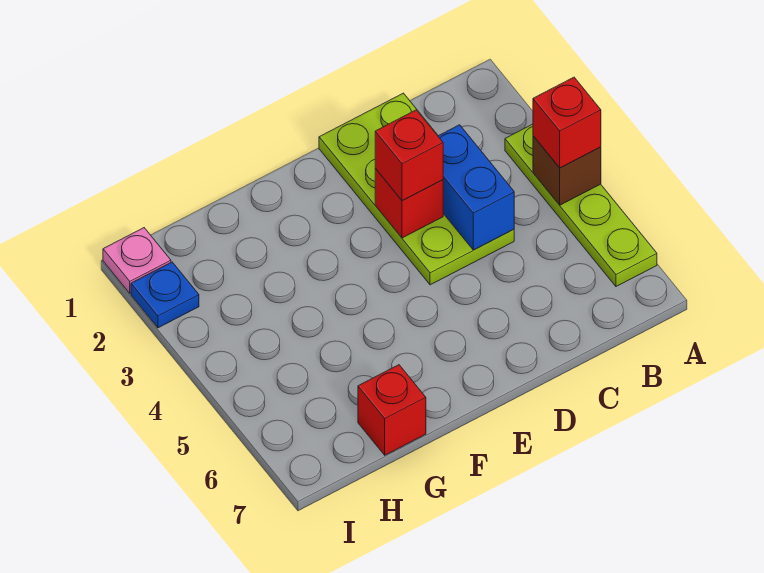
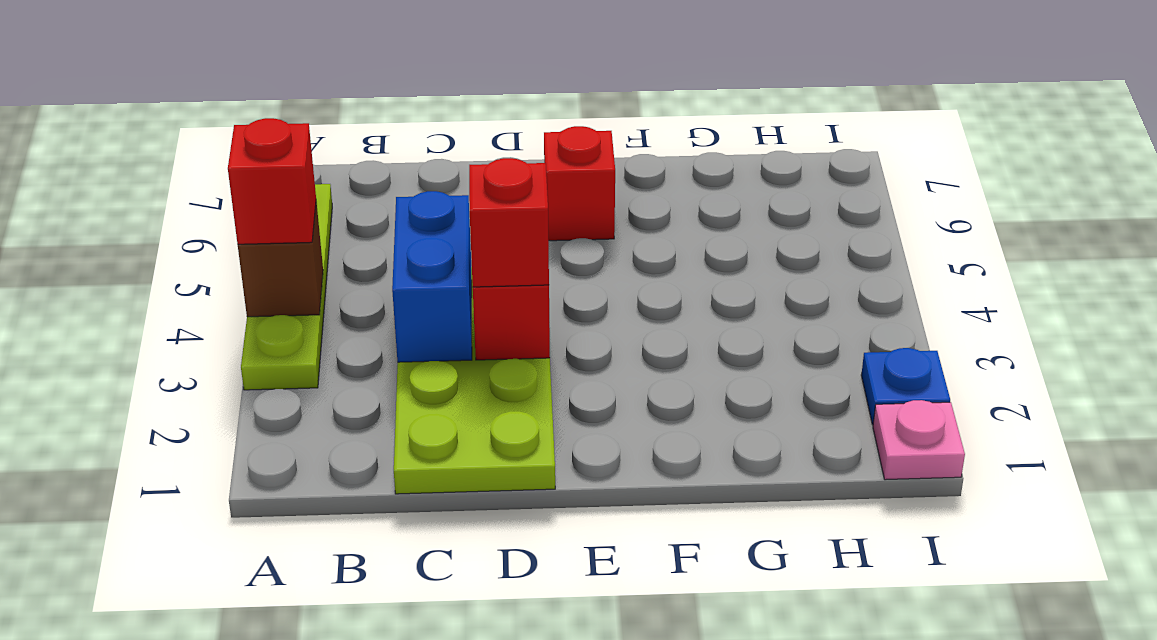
red 1x1 brick [358,365,426,455] -> red 1x1 brick moved to [544,126,615,241]

